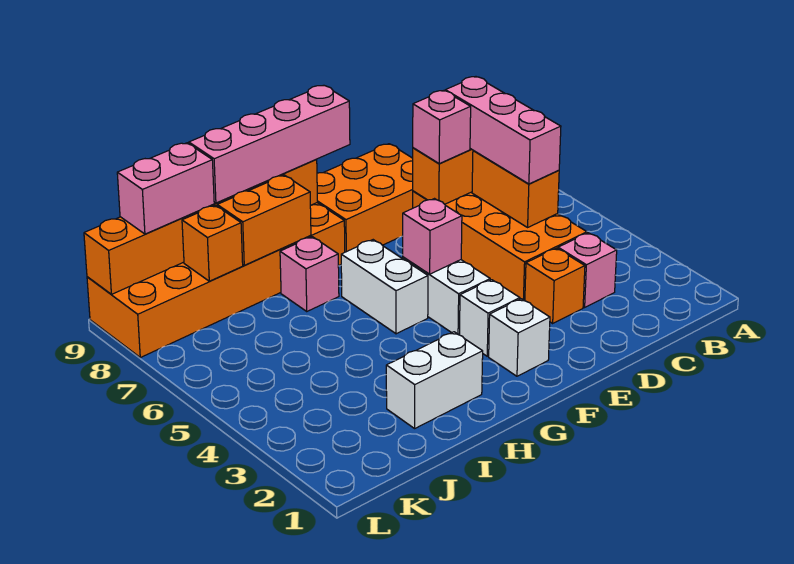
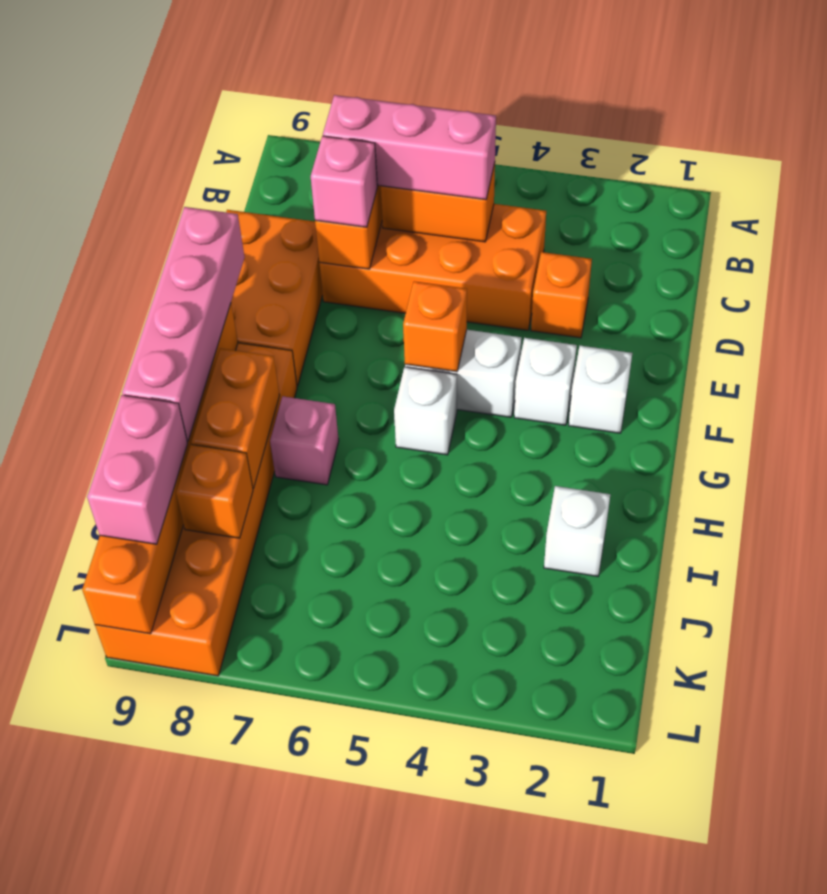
pink 1x1 brick [558,233,617,307] -> none
pink 1x1 brick [403,199,462,274] -> orange 1x1 brick [403,281,467,372]
white 1x2 brick [341,240,428,334] -> white 1x1 brick [394,367,457,455]
white 1x2 brick [386,332,483,428] -> white 1x1 brick [544,486,610,576]

